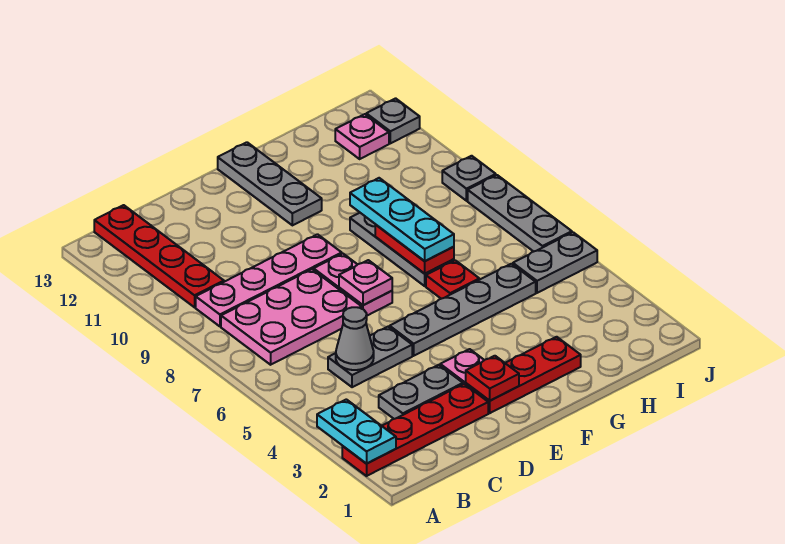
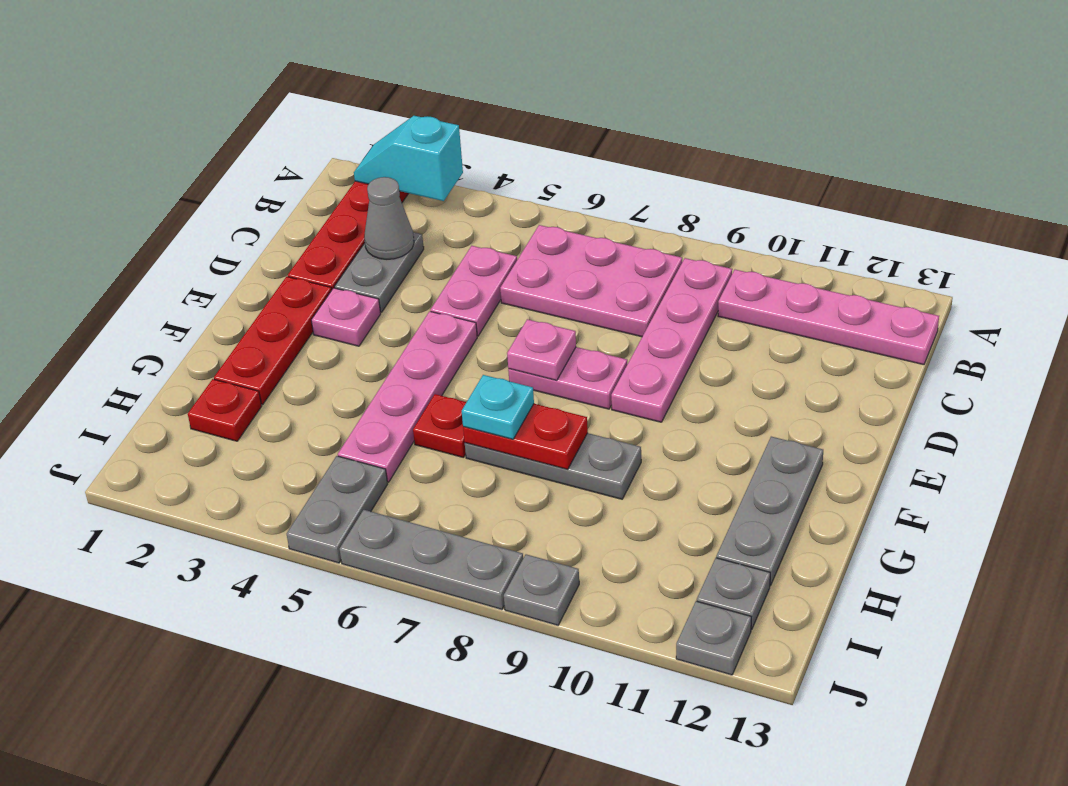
cyan 1x2 plate [317,399,396,464] -> cyan 1x2 slope [354,116,463,201]
pink 2x3 plate [221,269,362,365] -> pink 2x3 plate turned to [500,225,682,337]
red 1x4 plate [94,205,224,307] -> pink 1x4 plate [718,270,939,365]
grey 1x2 plate [328,327,412,387] -> pink 1x2 plate [431,246,517,336]
grey 1x1 cone [336,307,374,370] -> grey 1x1 cone moved to [364,177,414,259]
red 1x1 plate [466,356,519,401] -> red 1x1 plate moved to [188,379,262,441]
grey 1x4 plate [390,264,536,356] -> pink 1x4 plate [338,311,477,482]
grey 1x3 plate [218,142,322,225] -> grey 1x3 plate turned to [716,437,823,586]
cyan 1x3 plate [350,178,454,261] -> cyan 1x1 plate [462,375,534,439]
pink 1x1 plate [335,114,389,159] -> grey 1x1 plate [697,558,770,630]

